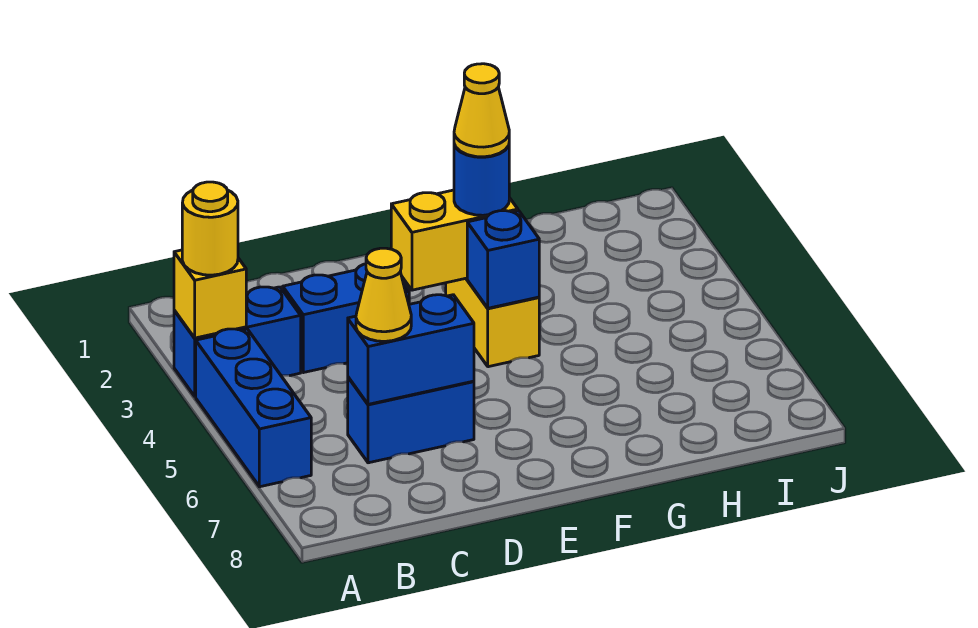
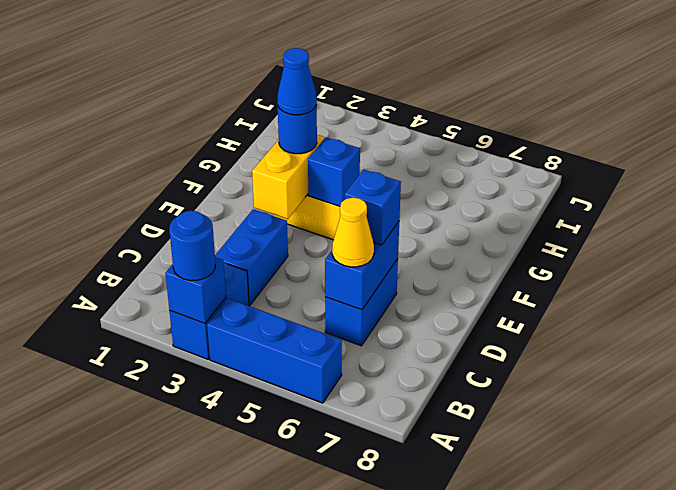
yellow 1x1 brick [174,250,246,338] -> blue 1x1 brick [165,257,226,323]
yellow 1x1 round brick [182,182,238,275] -> blue 1x1 round brick [169,211,215,281]
none -> blue 1x1 brick [345,170,401,245]
yellow 1x1 cone [454,64,509,157] -> blue 1x1 cone [277,48,317,115]

